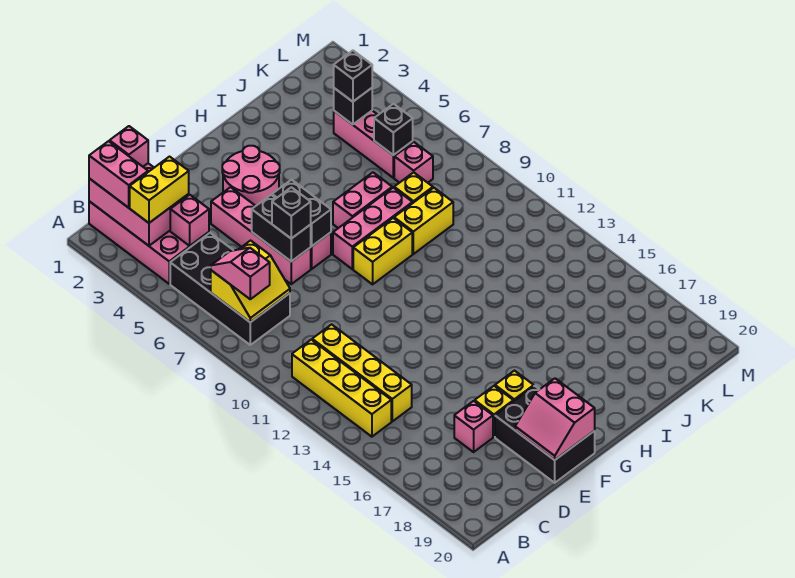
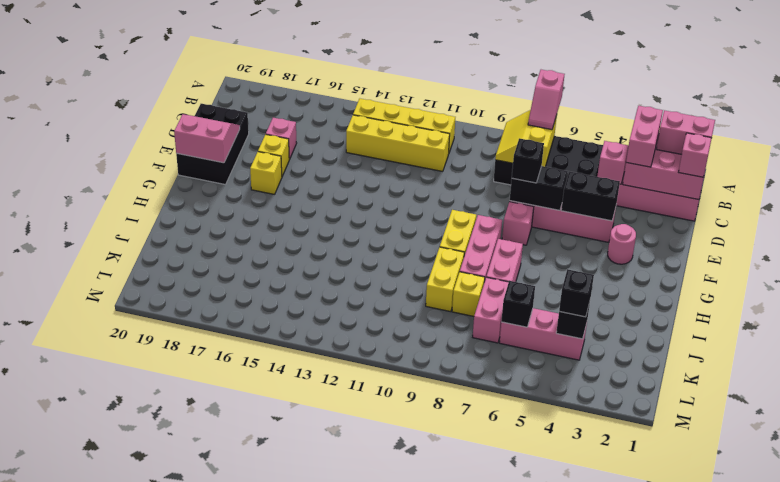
yellow 1x2 brick [130,157,189,223] -> pink 1x2 brick [626,106,663,167]
pink 1x2 slope [211,248,270,299] -> pink 1x2 slope turned to [528,70,565,130]
black 2x3 brick [495,386,595,483] -> black 2x3 brick turned to [176,104,249,185]
pink 2x2 round brick [222,146,280,206] -> pink 1x1 round brick [608,224,636,264]
black 1x2 brick [272,180,331,246] -> black 1x2 brick moved to [561,171,620,221]
pink 1x1 brick [394,142,433,183] -> pink 1x2 brick [473,277,509,343]

